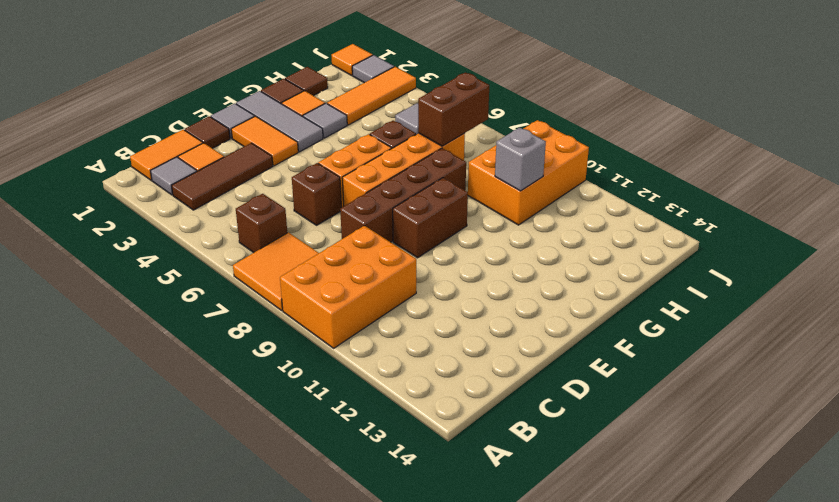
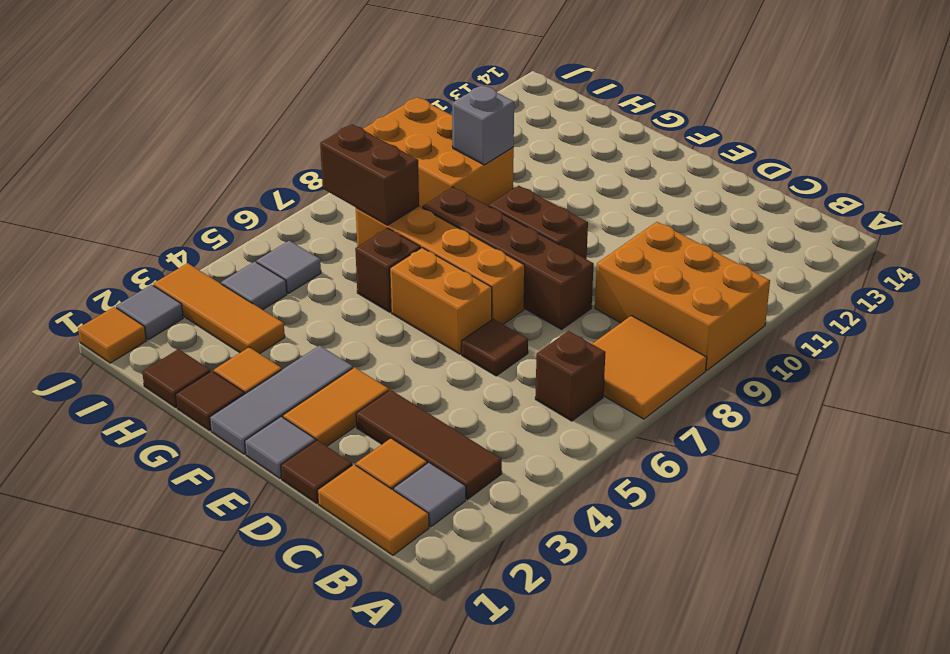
brown 1x1 brick [292,163,341,225] -> brown 1x1 tile [462,319,528,376]
grey 1x1 tile [303,103,347,138] -> grey 1x1 tile moved to [221,262,287,310]

